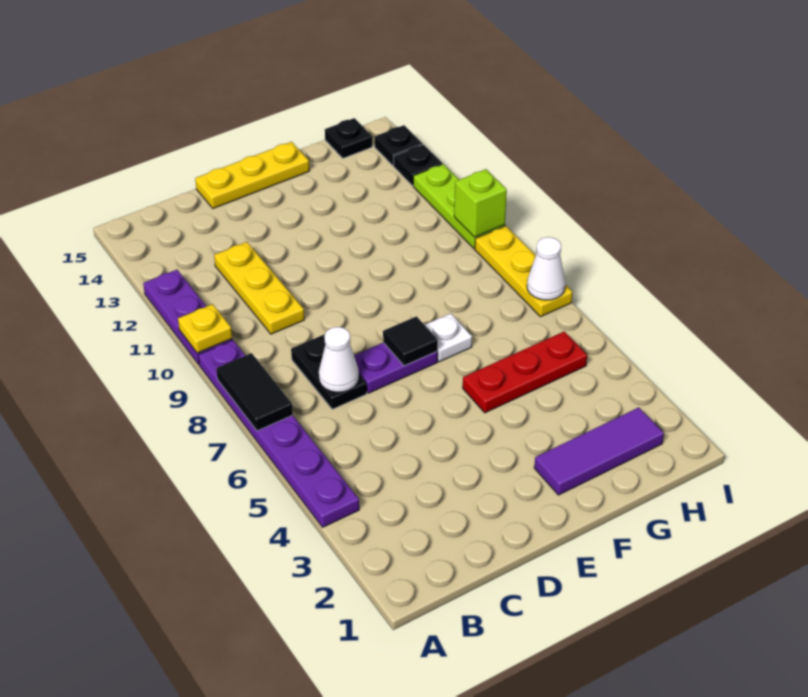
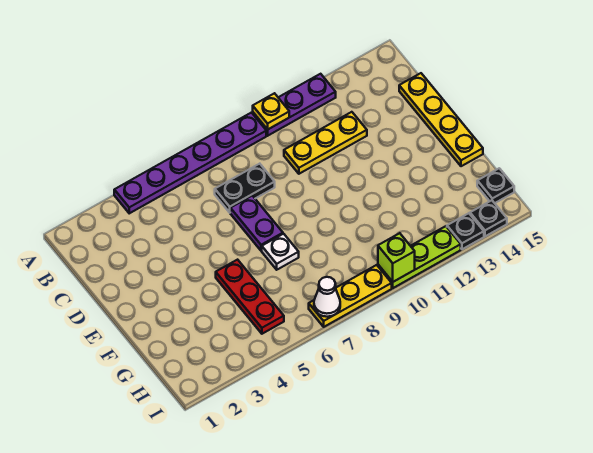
black 1x2 tile [216,353,293,431] -> none
white 1x1 cone [319,327,359,392] -> none
yellow 1x3 plate [195,142,309,208] -> yellow 1x4 plate [399,73,483,166]
black 1x1 tile [383,316,438,366] -> none
purple 1x3 tile [534,407,664,495] -> none

